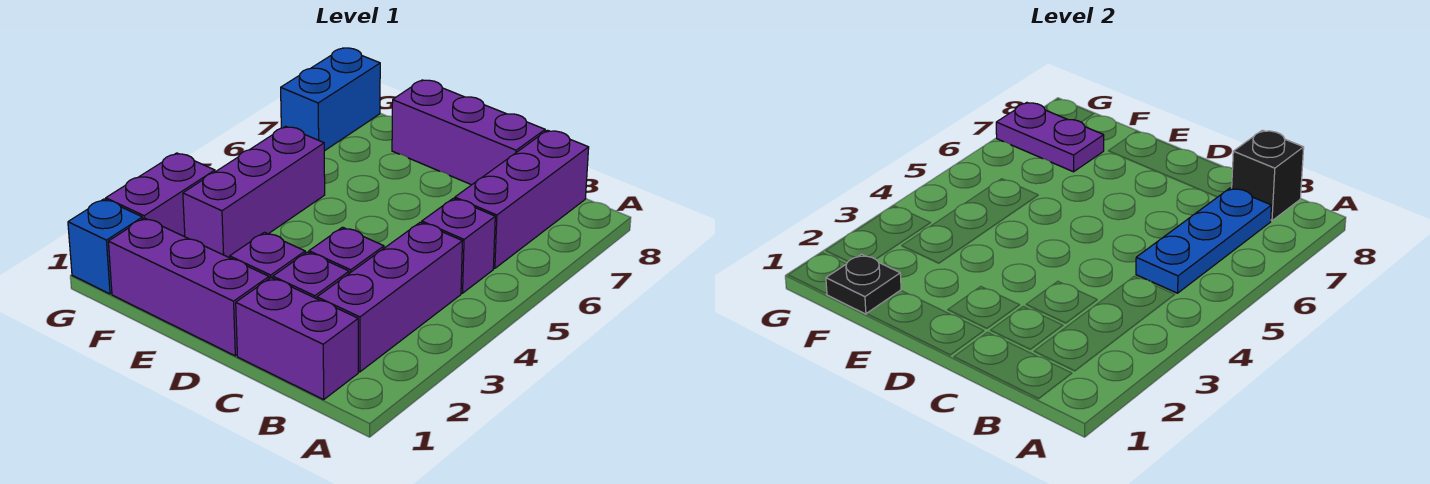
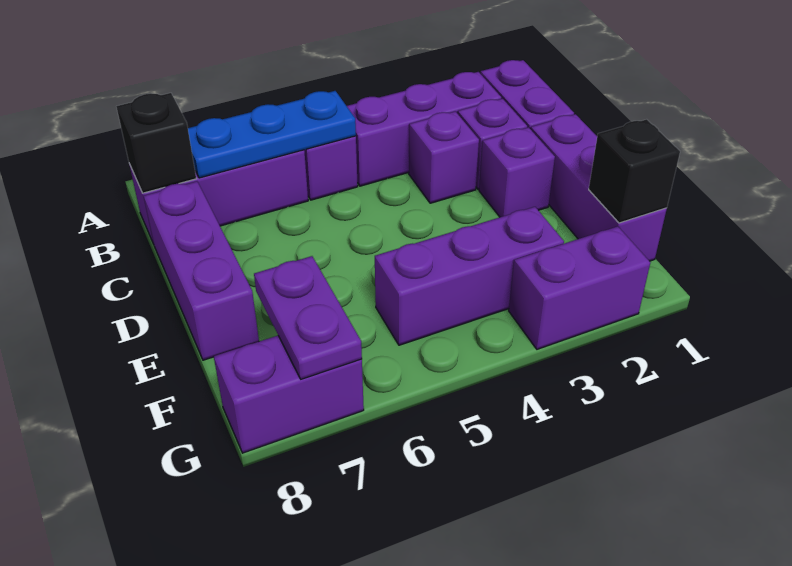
black 1x1 plate [826,254,901,314] -> black 1x1 brick [589,119,680,223]
blue 1x1 brick [68,199,142,294] -> none
blue 1x2 brick [281,48,380,151] -> purple 1x2 brick [214,336,364,453]

